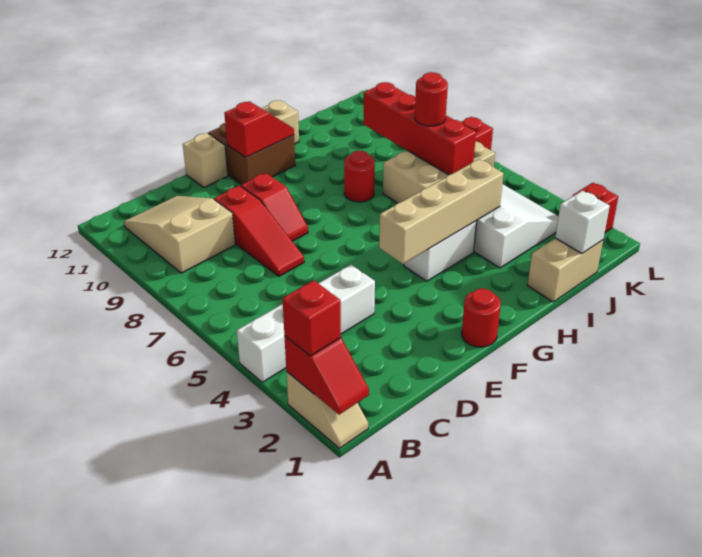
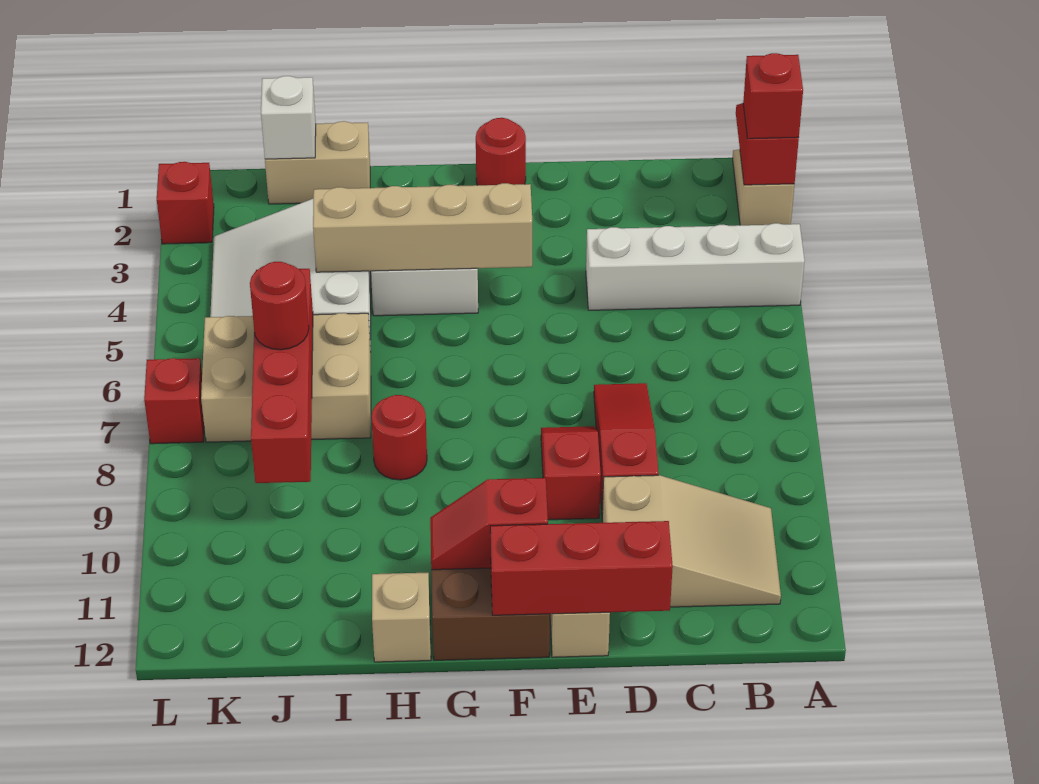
tan 2x3 slope [124,196,235,273] -> tan 2x3 slope turned to [602,475,781,607]
none -> red 1x3 brick [490,521,673,615]

